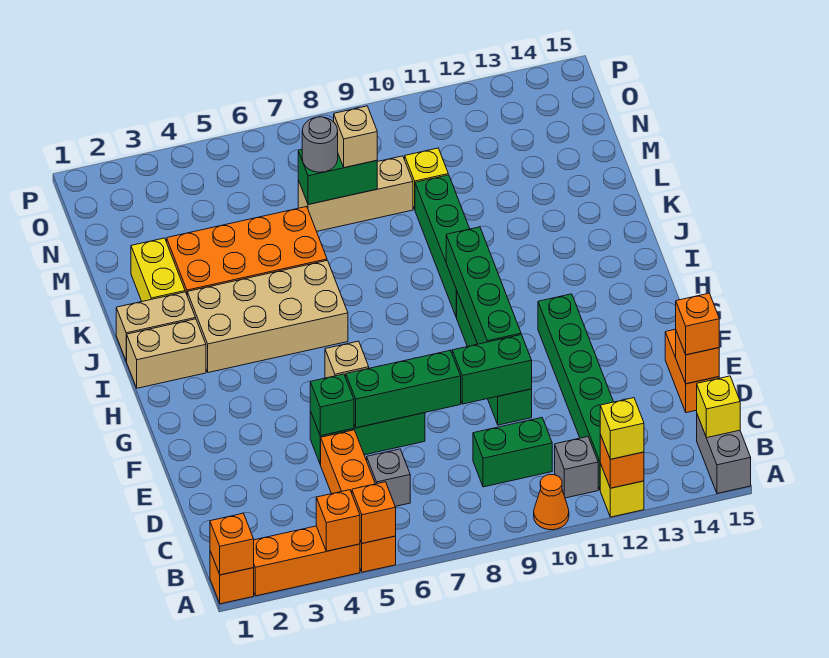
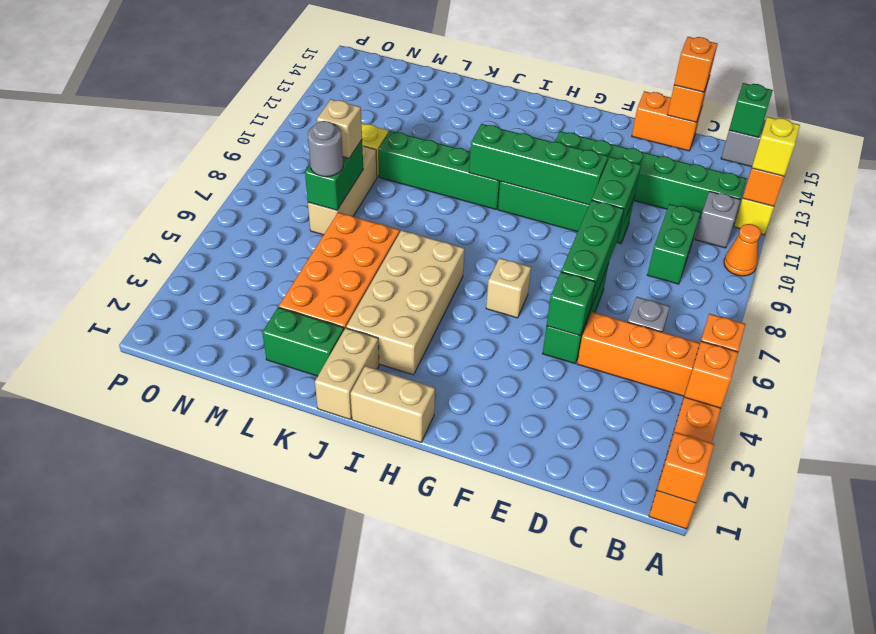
yellow 1x1 brick [697,376,740,438] -> green 1x1 brick [729,83,773,137]
tan 1x2 brick [127,319,206,388] -> tan 1x2 brick turned to [350,366,435,442]
yellow 1x2 brick [131,238,185,301] -> green 1x2 brick [262,307,344,376]

